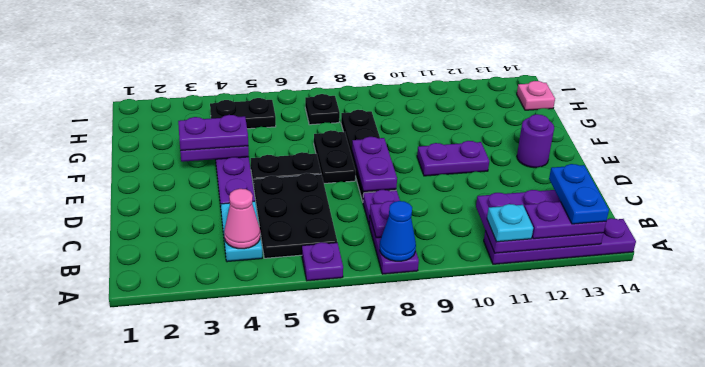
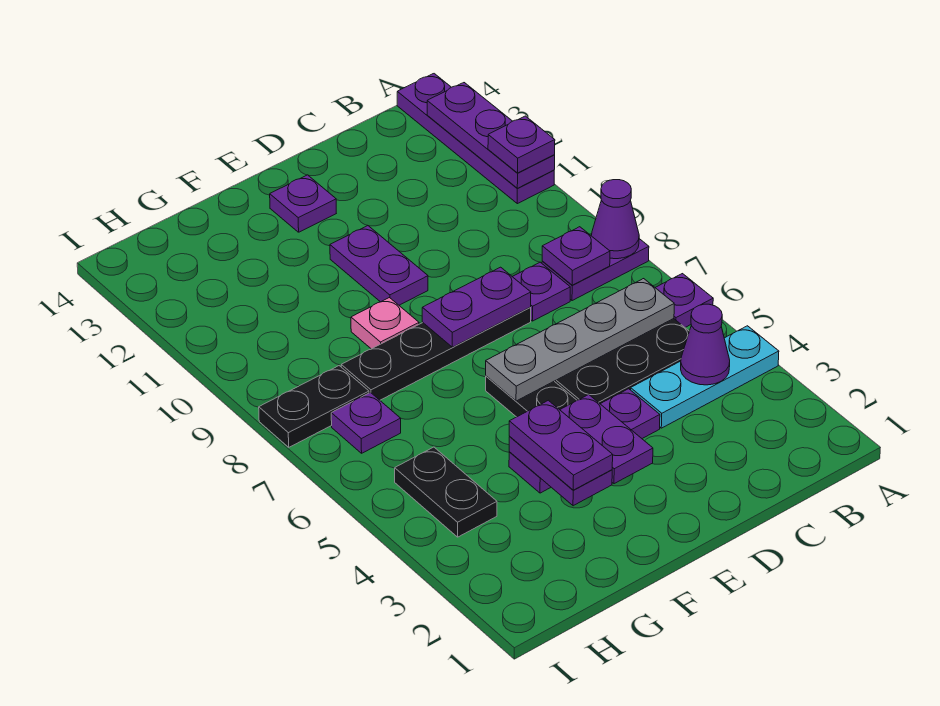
blue 1x1 cone [380,201,416,261] -> purple 1x1 cone [591,180,639,259]
purple 2x3 plate [476,190,603,253] -> purple 1x3 plate [427,83,555,189]
cyan 1x1 plate [487,204,533,242] -> purple 1x1 plate [488,116,555,173]
purple 1x2 plate [524,201,606,239] -> purple 1x2 plate moved to [560,394,653,484]
blue 1x2 plate [549,164,609,224] -> none
cyan 1x2 plate [221,201,262,262] -> cyan 1x3 plate [631,326,779,428]
pink 1x1 cone [224,189,260,249] -> purple 1x1 cone [681,304,730,385]
none -> grey 1x4 plate [486,279,674,401]
black 1x2 plate [314,130,356,183] -> black 1x2 plate moved to [259,366,369,447]
purple 1x1 round brick [517,114,554,168] -> purple 1x1 plate [270,175,336,232]
black 1x1 plate [305,94,340,125] -> purple 1x1 plate [331,393,401,453]
pink 1x1 plate [517,81,555,110] -> pink 1x1 plate moved to [351,298,419,349]

